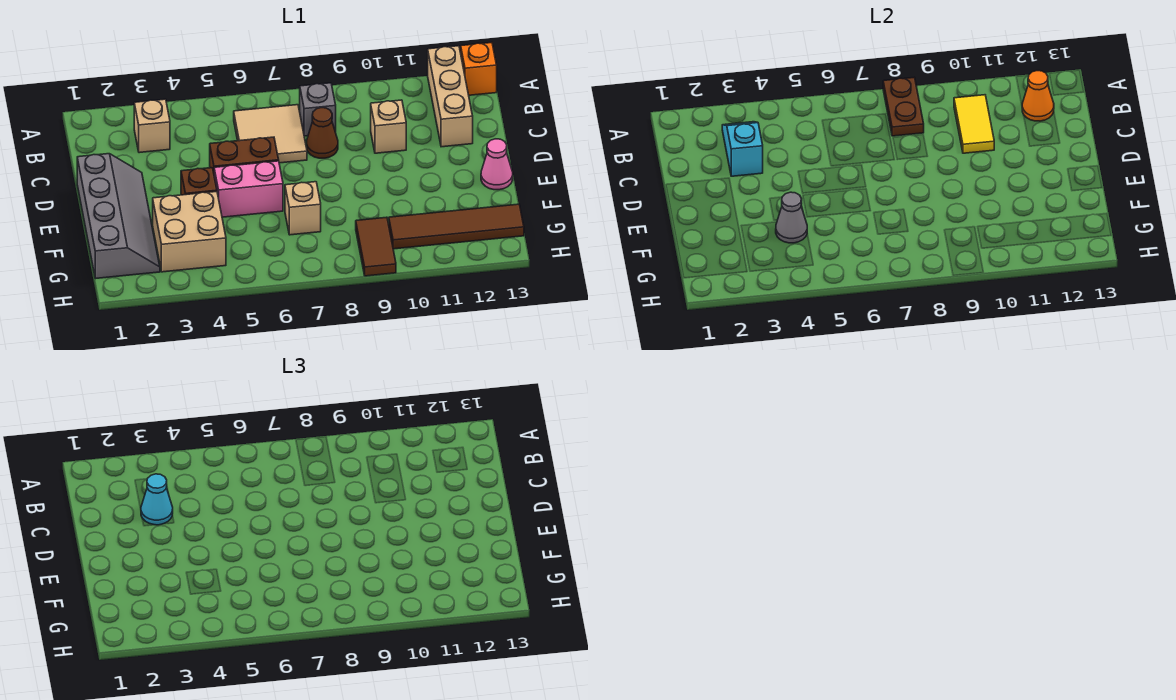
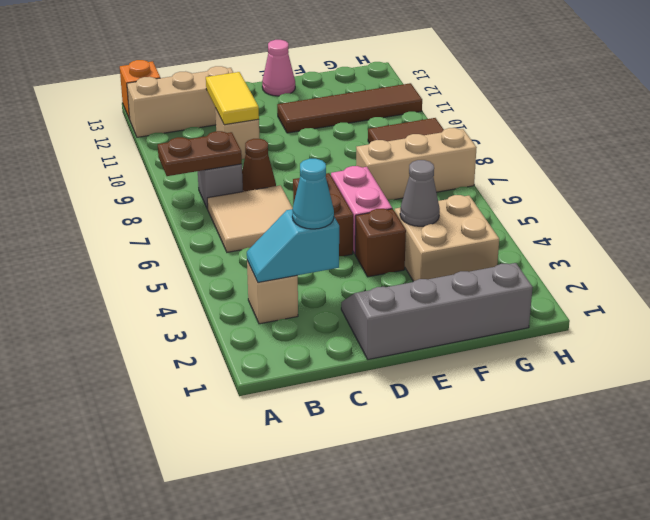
yellow 1x2 tile [954,95,994,153] -> yellow 1x2 tile turned to [206,72,259,125]
orange 1x1 cone [1022,71,1054,121] -> none
tan 1x1 brick [285,182,321,235] -> tan 1x3 brick [356,128,477,200]
brown 1x4 tile [389,204,524,249] -> brown 1x4 tile turned to [277,83,422,133]

